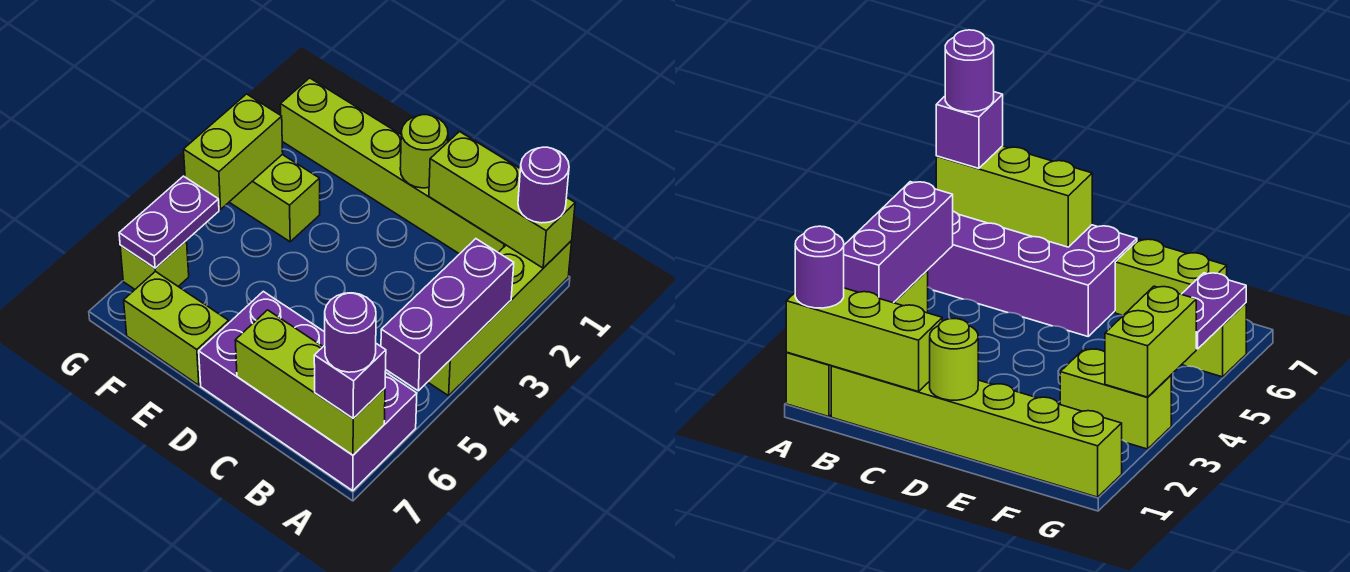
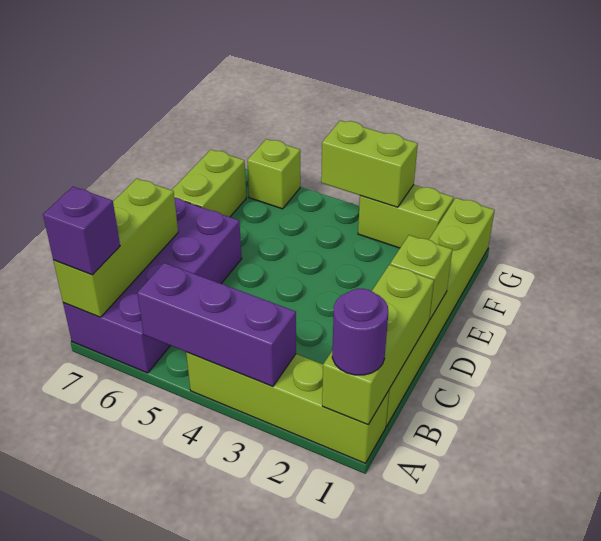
purple 1x1 round brick [325,293,376,372] -> none
lime 1x1 round brick [400,115,448,188] -> lime 1x1 brick [390,235,452,320]
lime 1x2 brick [229,155,320,242] -> lime 1x2 brick turned to [358,185,454,248]
purple 1x2 plate [119,176,219,268] -> none

